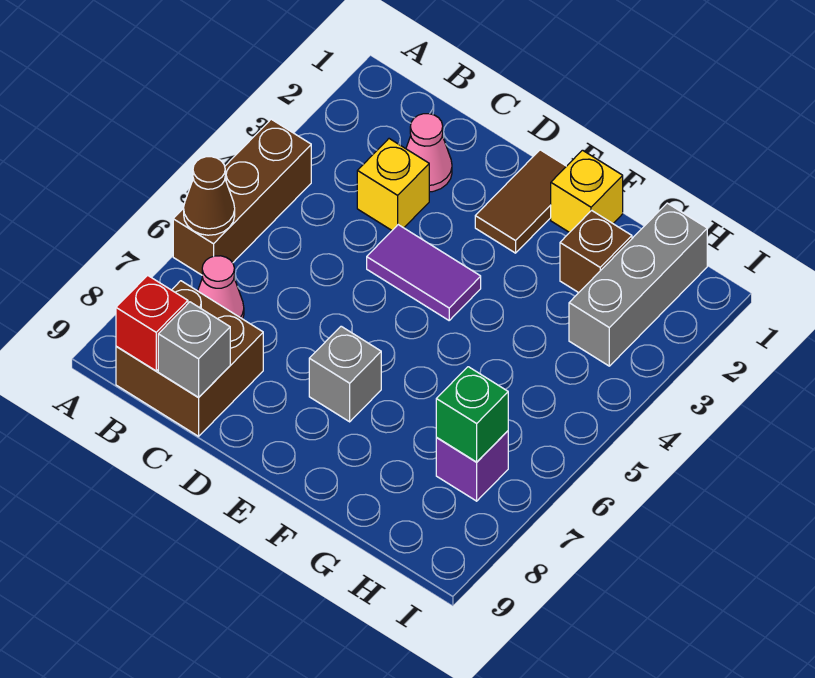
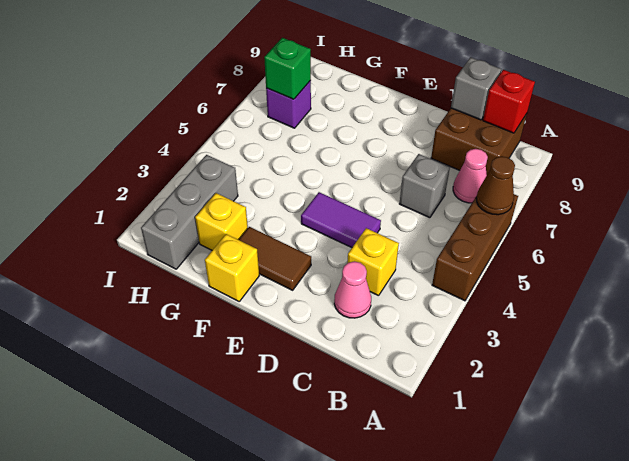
brown 1x2 tile [475,150,566,253] -> brown 1x2 tile turned to [239,227,311,290]
grey 1x1 brick [309,326,381,422] -> grey 1x1 brick moved to [399,154,450,218]
brown 1x1 brick [560,210,632,293] -> yellow 1x1 brick [195,193,248,250]

